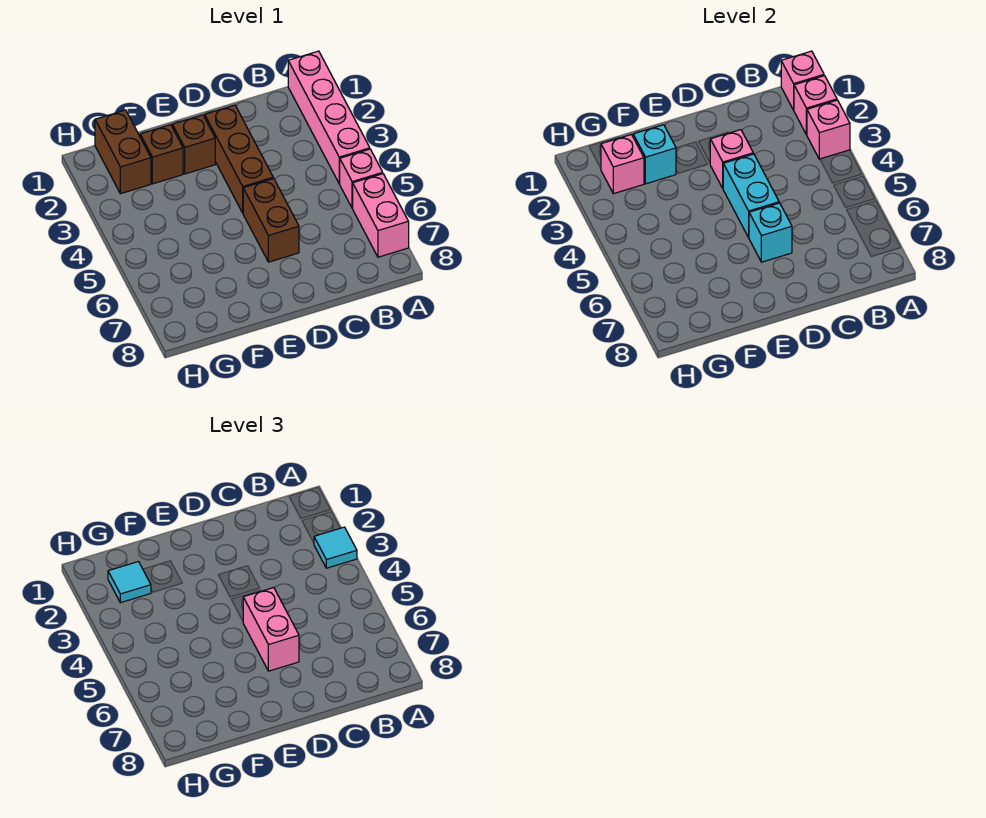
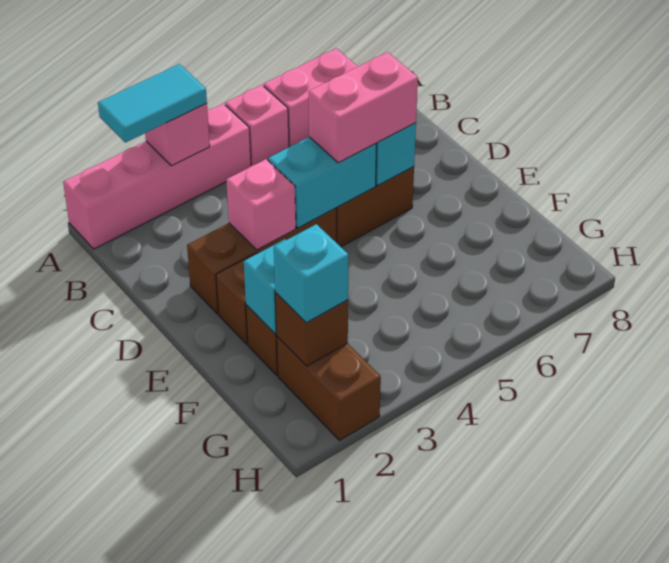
pink 1x1 brick [781,51,824,110] -> none
pink 1x1 brick [794,76,837,135] -> none
cyan 1x1 tile [314,527,357,568] -> cyan 1x2 tile [98,64,207,143]
brown 1x2 brick [95,110,151,194] -> brown 1x2 brick turned to [277,337,381,441]
pink 1x1 brick [601,135,644,194] -> brown 1x1 brick [275,292,348,366]
cyan 1x1 tile [108,562,151,603] -> cyan 1x1 brick [274,224,348,323]

